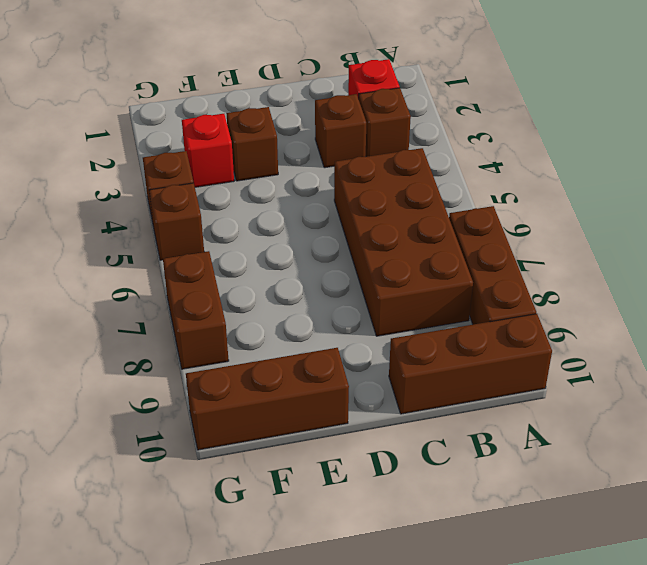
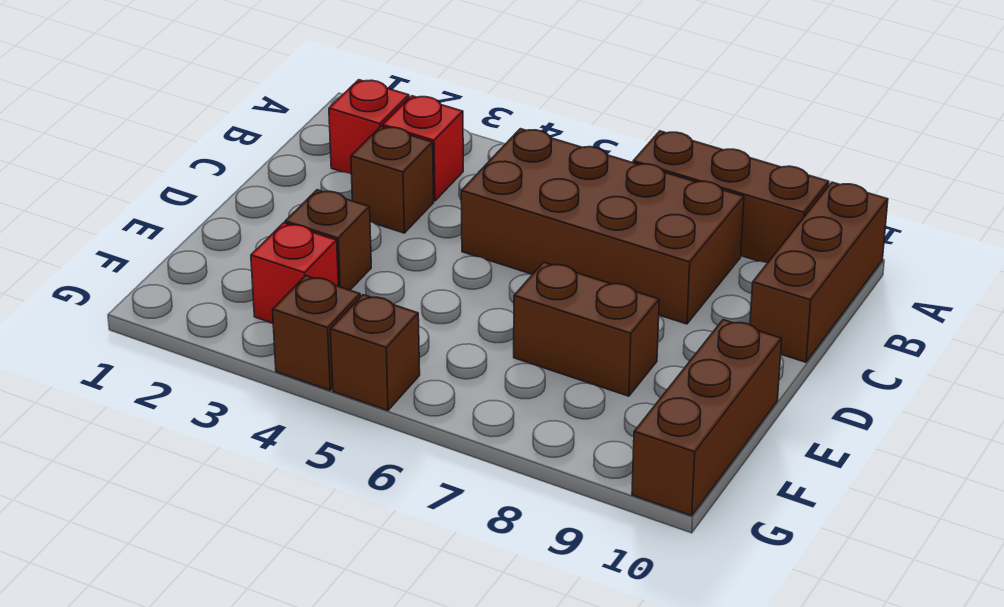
brown 1x1 brick [359,88,411,157] -> red 1x1 brick [382,96,463,201]
brown 1x2 brick [163,251,229,369] -> brown 1x2 brick moved to [514,262,659,396]

